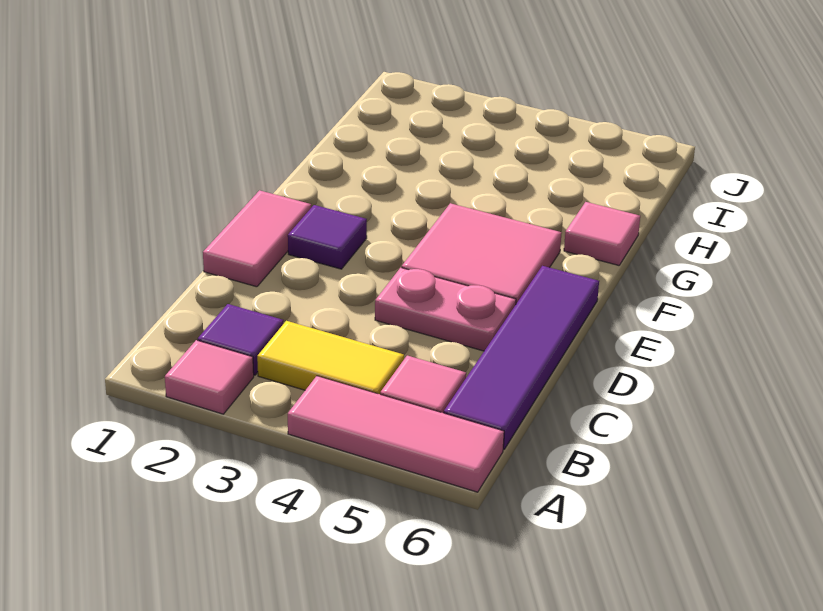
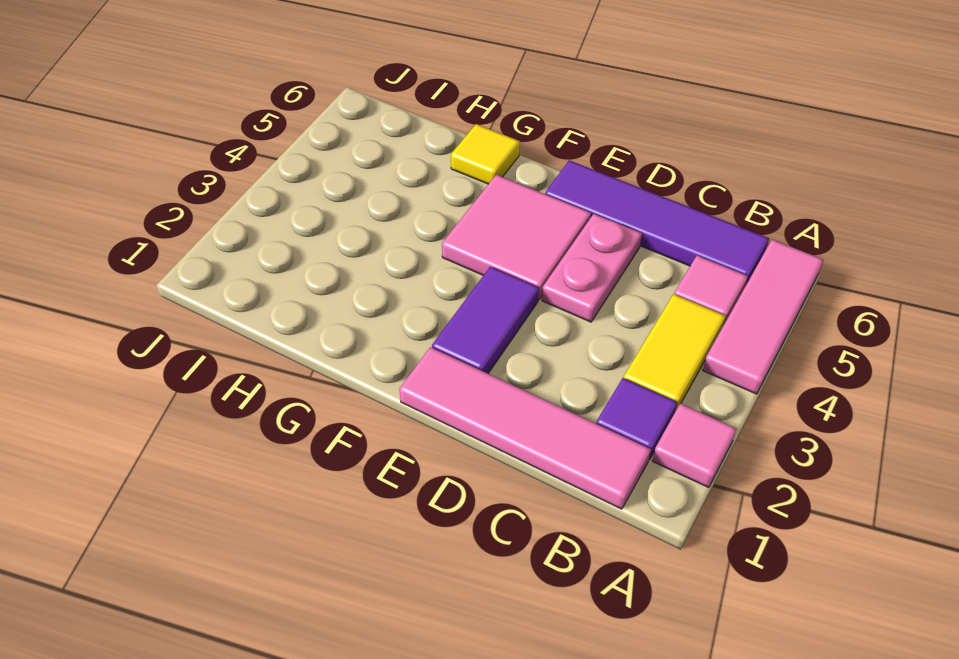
pink 1x2 tile [203,190,311,287] -> pink 1x4 tile [400,347,651,509]
purple 1x1 tile [288,205,367,269] -> purple 1x2 tile [432,266,539,373]
pink 1x1 tile [564,202,640,265] -> yellow 1x1 tile [451,124,520,184]

